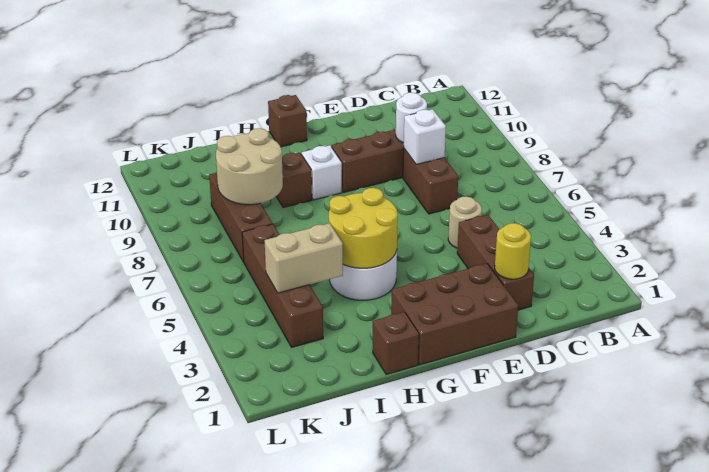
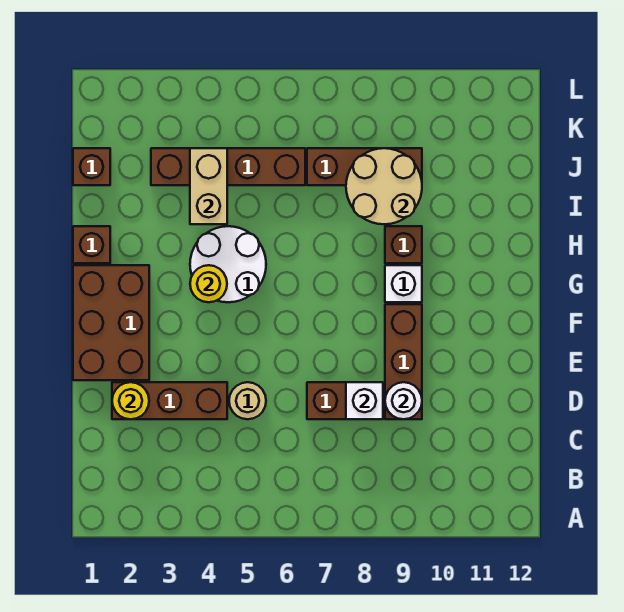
yellow 2x2 round brick [329,188,398,268] -> yellow 1x1 round brick [190,265,227,302]
brown 1x1 brick [268,95,307,147] -> brown 1x1 brick moved to [73,148,110,185]

